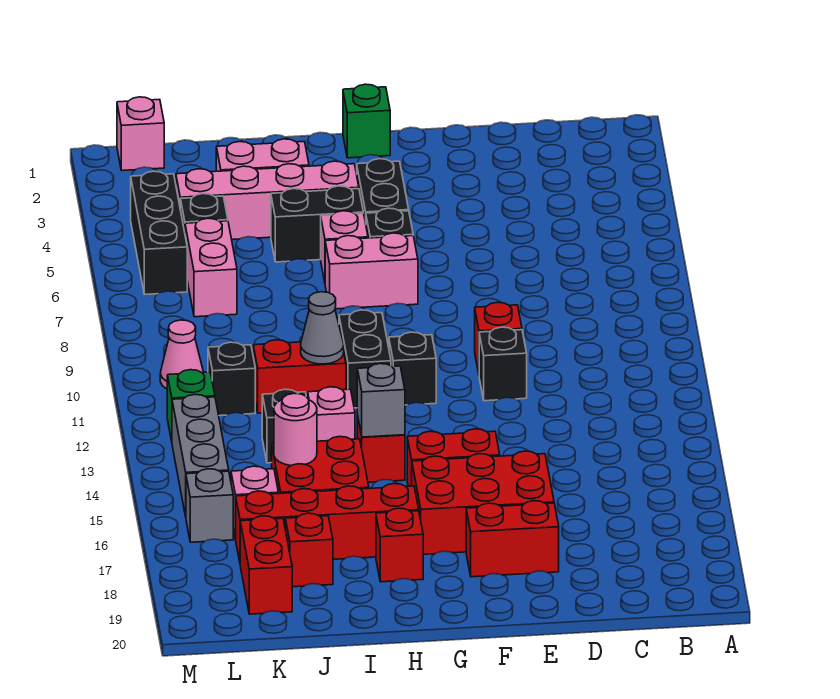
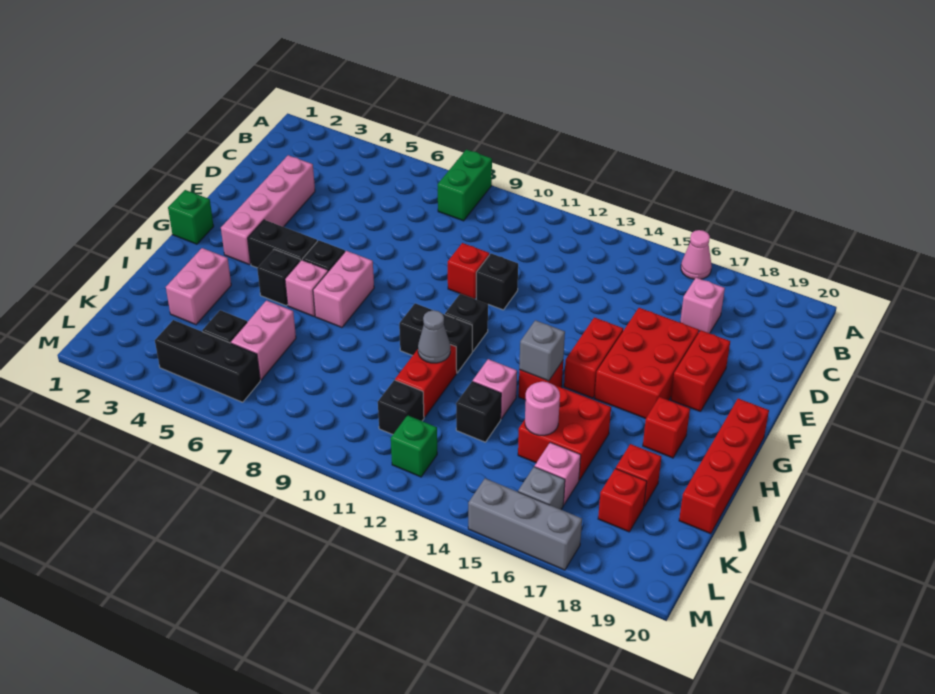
none -> green 1x2 brick [438,150,492,221]
pink 1x4 brick [176,161,359,240] -> pink 1x4 brick moved to [221,155,315,265]
black 1x2 brick [271,186,363,262] -> black 1x1 brick [257,249,300,306]
red 1x4 brick [236,484,419,562] -> red 1x4 brick moved to [679,399,769,534]
pink 1x2 brick [185,218,237,317] -> pink 1x2 brick turned to [231,300,296,380]
red 1x2 brick [240,516,292,614] -> red 1x1 brick [598,468,647,532]
pink 1x1 brick [117,97,164,171] -> pink 1x1 brick moved to [680,278,725,333]
pink 1x1 cone [160,320,203,389] -> pink 1x1 cone moved to [681,230,712,279]
grey 1x3 brick [172,394,229,516] -> grey 1x3 brick moved to [468,478,582,570]

